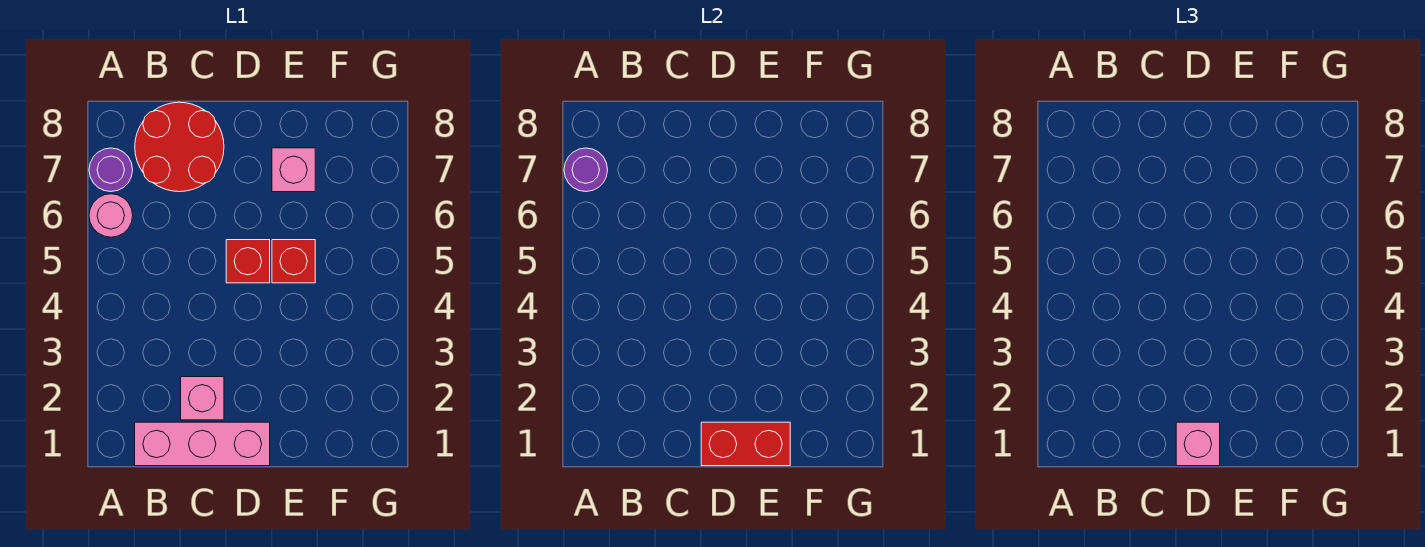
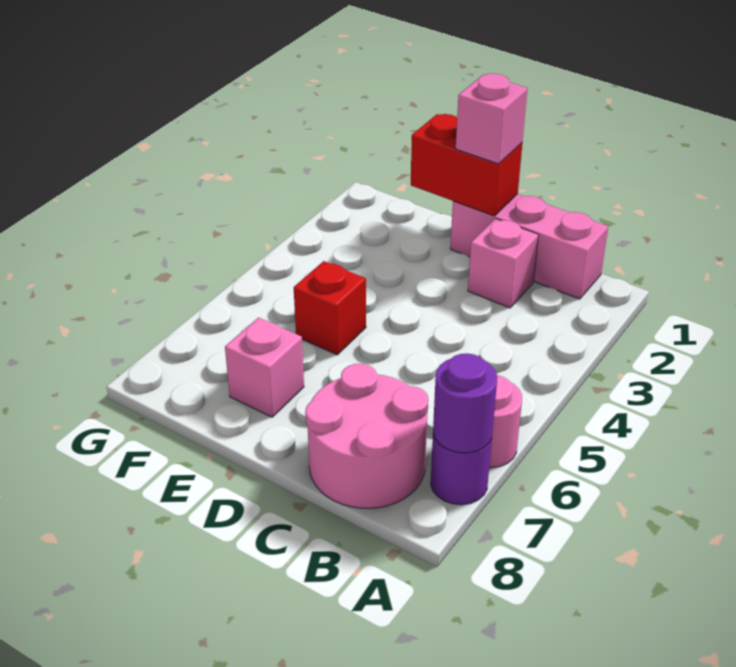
red 2x2 round brick [135,102,224,192] -> pink 2x2 round brick [305,364,428,508]
red 1x1 brick [226,240,270,283] -> none

